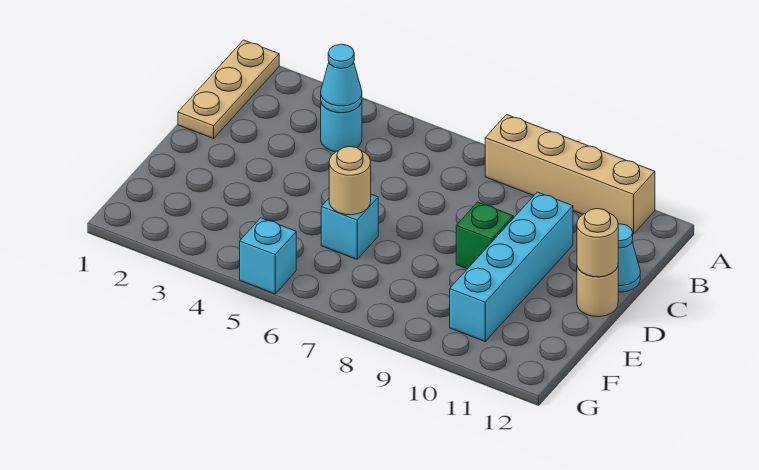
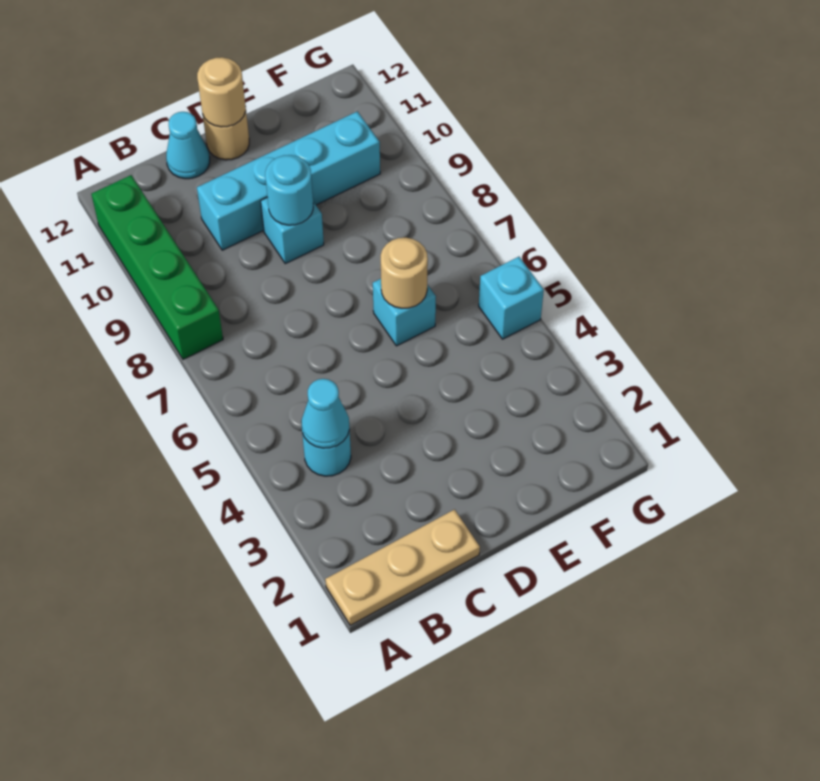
tan 1x4 brick [485,115,655,234] -> green 1x4 brick [92,175,223,359]
green 1x1 brick [456,202,513,269] -> cyan 1x1 brick [261,197,324,264]
none -> cyan 1x1 round brick [265,155,313,225]

